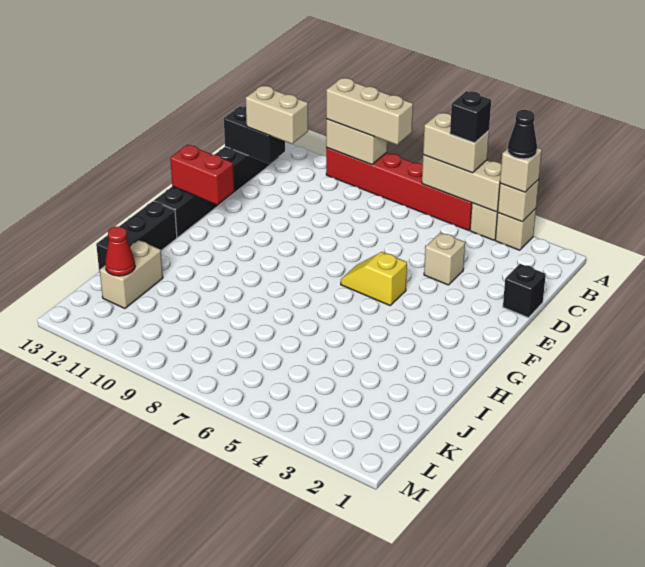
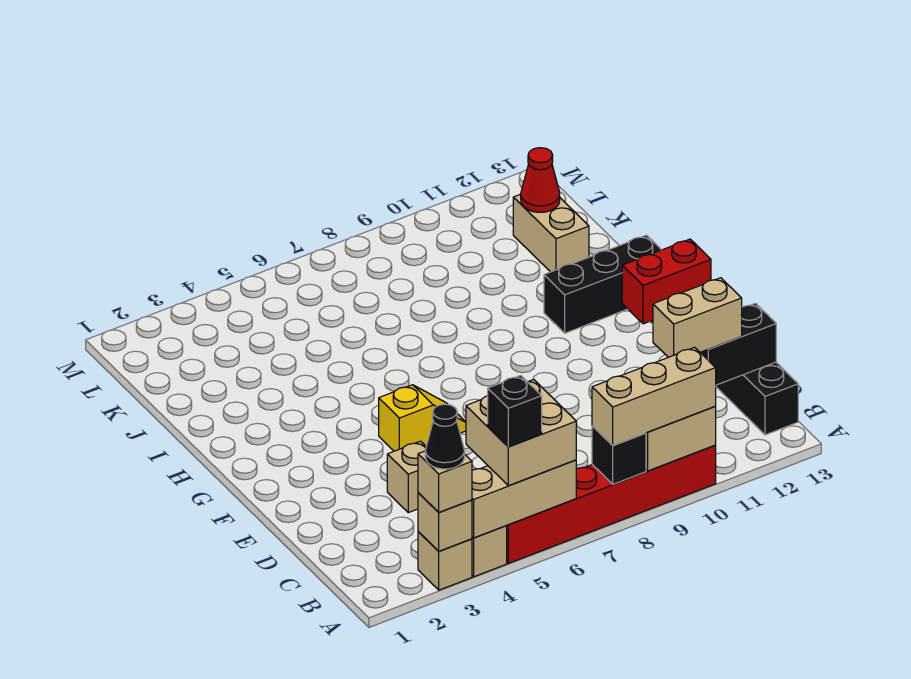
tan 1x2 brick [423,113,489,173] -> tan 2x2 brick [466,380,576,486]
black 1x1 brick [503,264,546,318] -> black 1x1 brick moved to [592,426,646,484]
black 1x3 brick [96,201,177,272] -> black 1x3 brick turned to [544,235,661,333]

